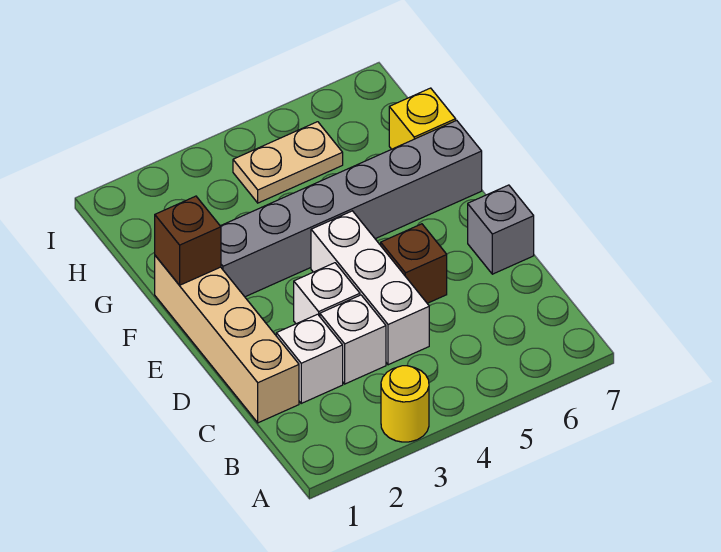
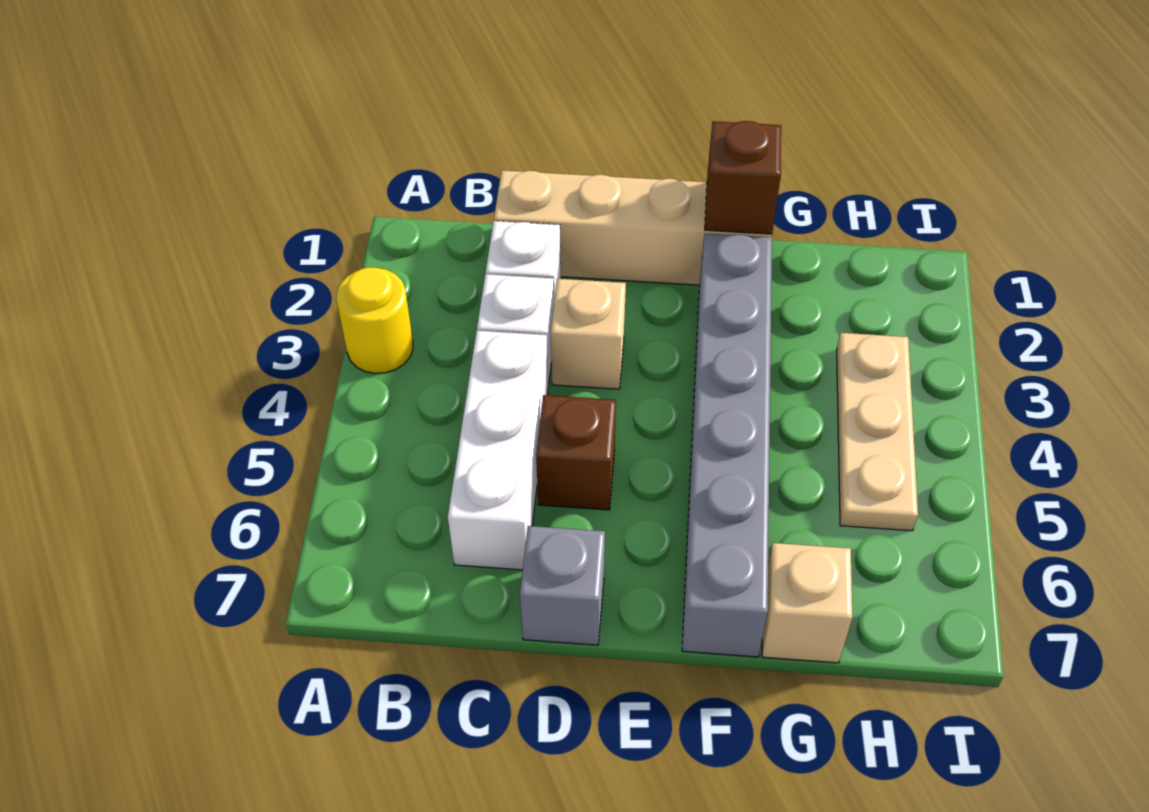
white 1x3 brick [311,211,429,365] -> white 1x3 brick turned to [448,331,549,570]
white 1x1 brick [294,263,360,324] -> tan 1x1 brick [551,279,626,389]
yellow 1x1 brick [389,88,456,149] -> tan 1x1 brick [762,543,852,663]
tan 1x2 plate [233,122,343,203] -> tan 1x3 plate [837,333,918,531]

